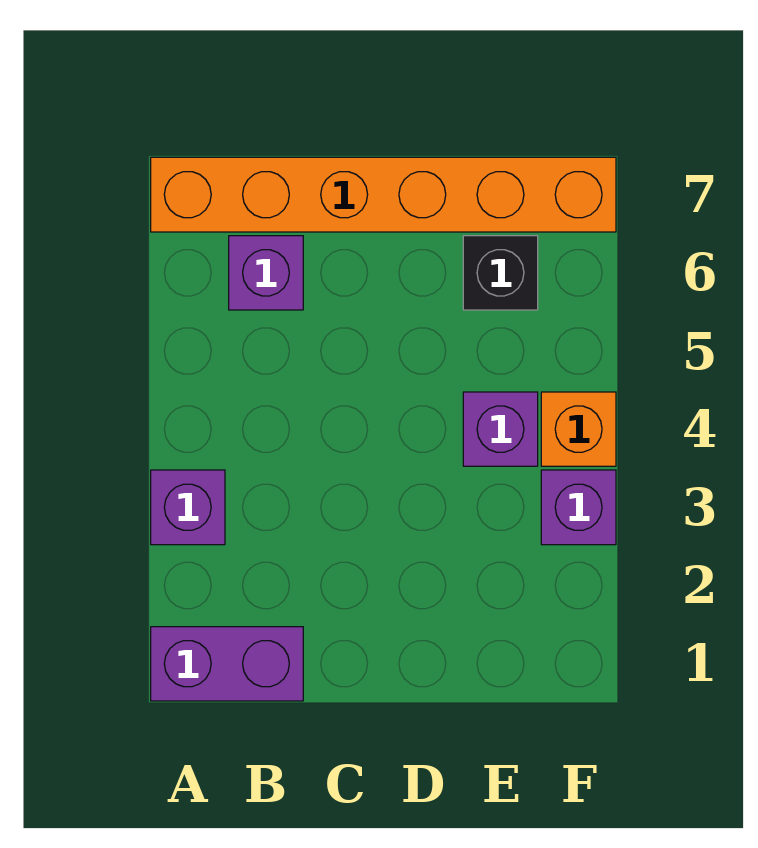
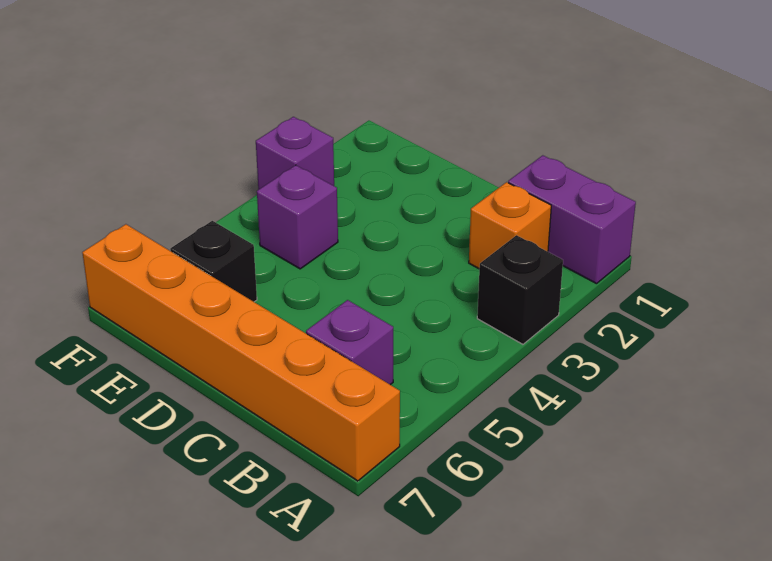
purple 1x1 brick [151,470,225,545] -> black 1x1 brick [477,235,563,344]
orange 1x1 brick [541,392,616,466] -> orange 1x1 brick moved to [469,182,551,269]

